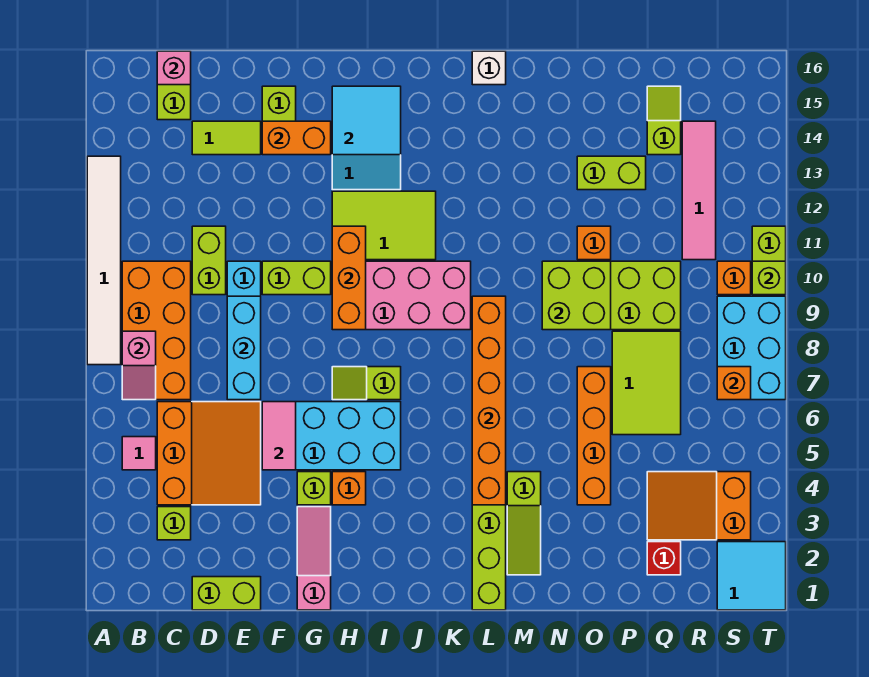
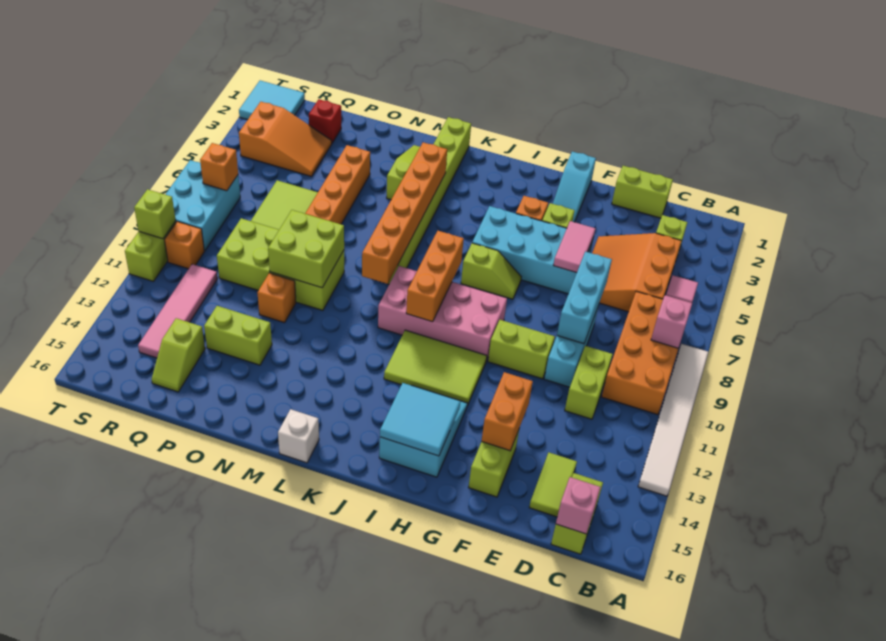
lime 1x2 tile [192,121,261,155] -> lime 1x2 tile turned to [529,452,577,517]
orange 1x2 brick [262,121,331,155] -> orange 1x2 brick turned to [482,372,533,451]
pink 1x3 slope [297,507,331,610] -> cyan 1x3 slope [553,151,596,222]
orange 1x3 brick [332,226,366,330] -> orange 1x3 brick moved to [406,231,464,322]

